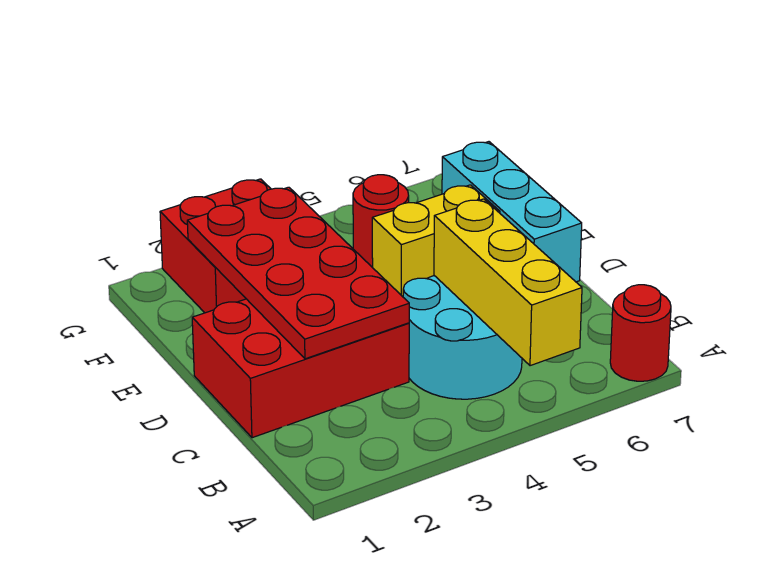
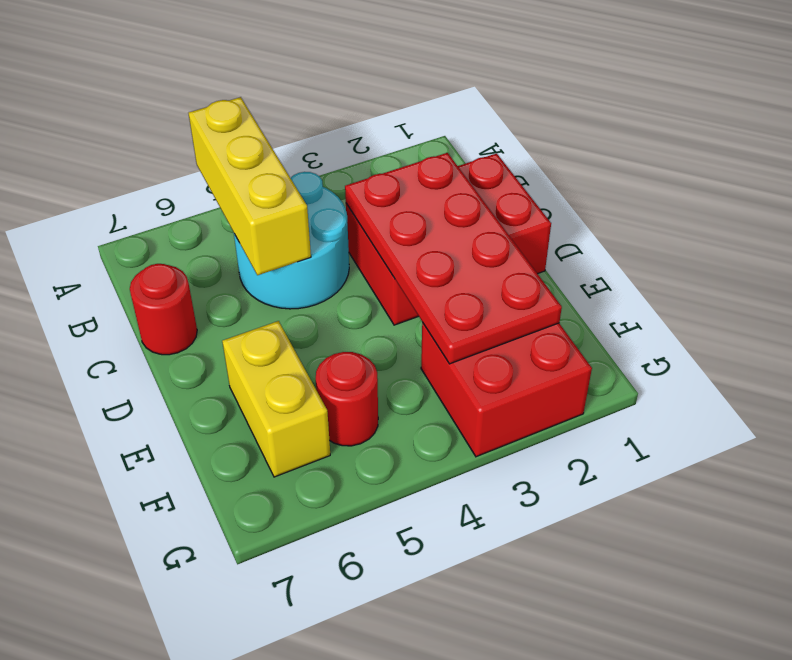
red 1x1 round brick [610,285,671,381] -> red 1x1 round brick moved to [130,264,197,355]
cyan 1x3 brick [442,142,582,282] -> none
yellow 1x2 brick [372,185,500,297] -> yellow 1x2 brick turned to [222,321,330,477]

